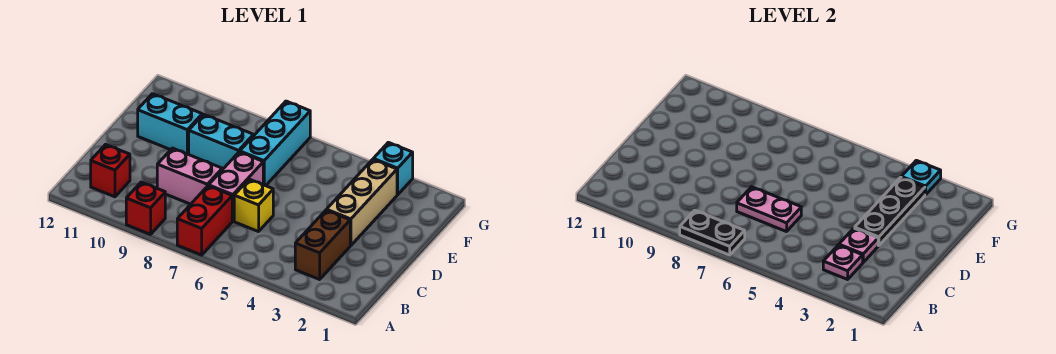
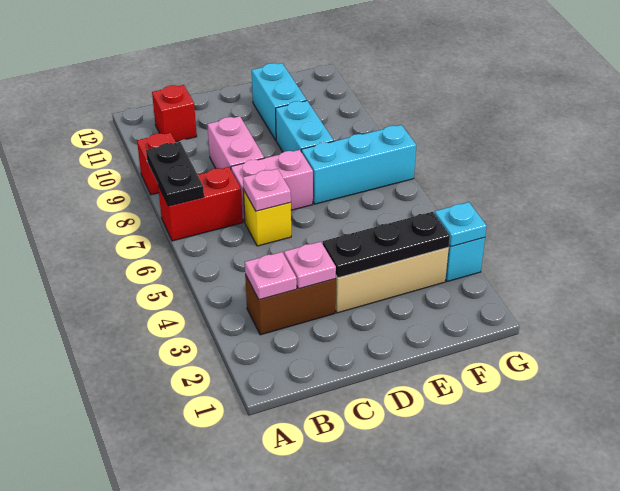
pink 1x2 plate [737,187,801,232] -> pink 1x1 plate [243,169,291,211]

